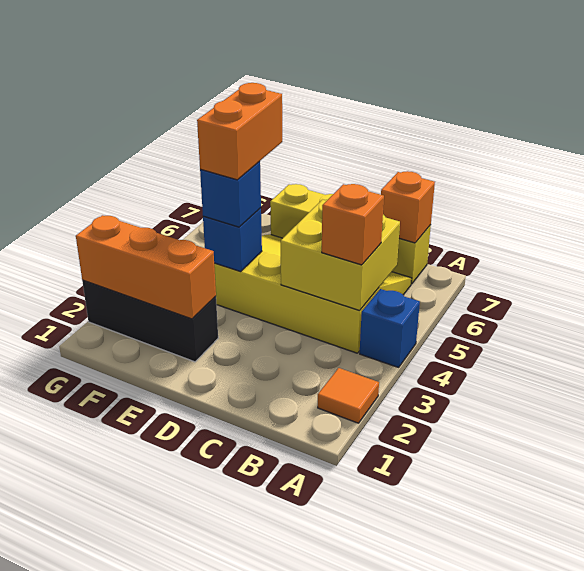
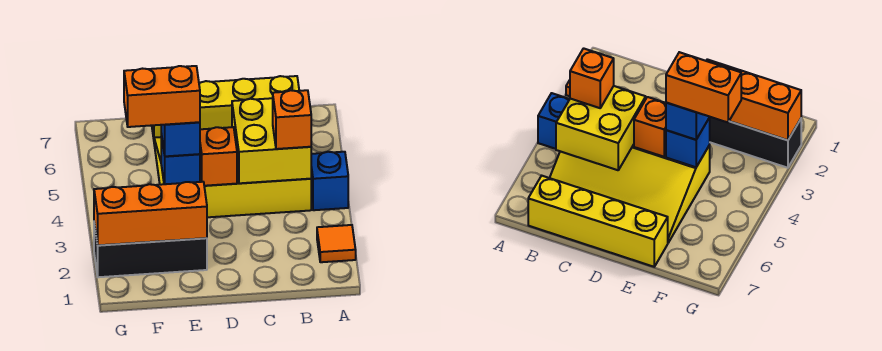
orange 1x1 brick [381,171,435,243] -> orange 1x1 brick moved to [200,127,237,186]
orange 1x2 brick [197,83,282,180] -> orange 1x2 brick turned to [124,66,200,127]

